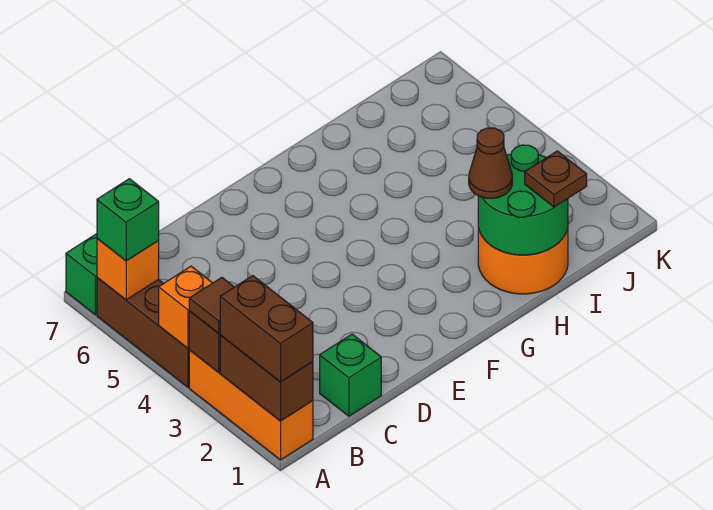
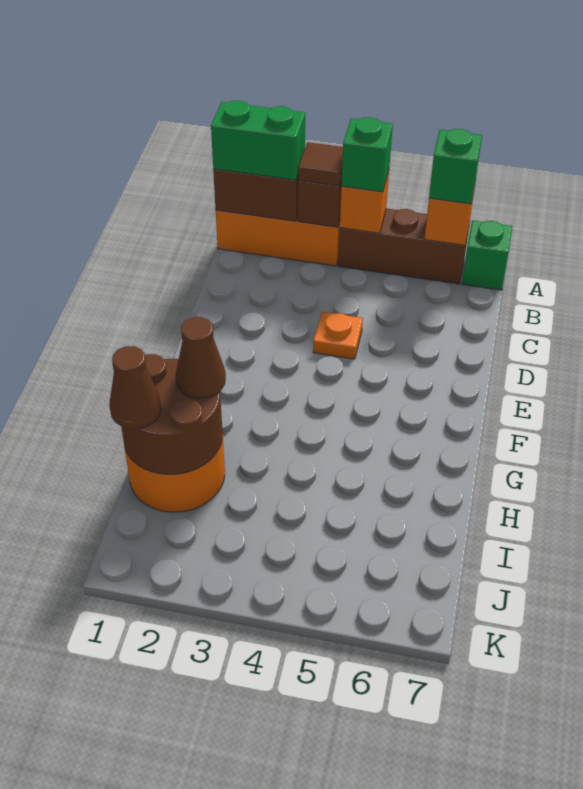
brown 1x2 brick [220,276,313,382] -> green 1x2 brick [211,101,305,180]
green 1x1 brick [320,334,381,416] -> green 1x1 brick moved to [341,117,393,192]
none -> orange 1x1 plate [313,312,363,359]
green 2x2 round brick [478,145,568,255] -> brown 2x2 round brick [121,354,223,474]
brown 1x1 plate [525,151,587,207] -> brown 1x1 cone [109,346,161,429]

